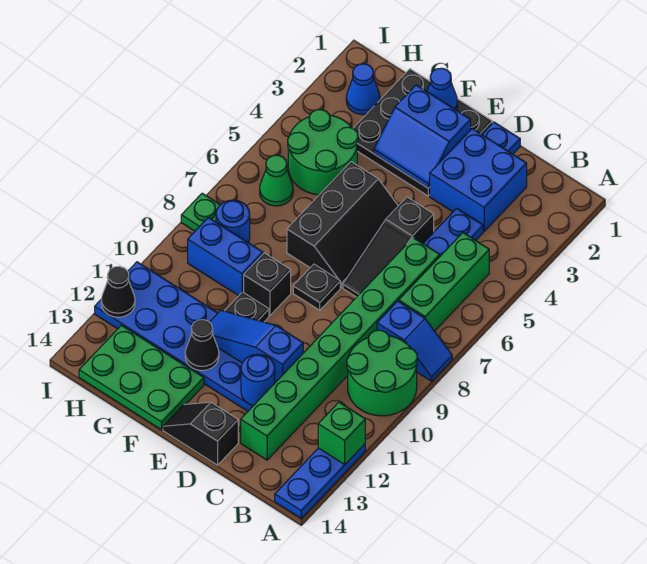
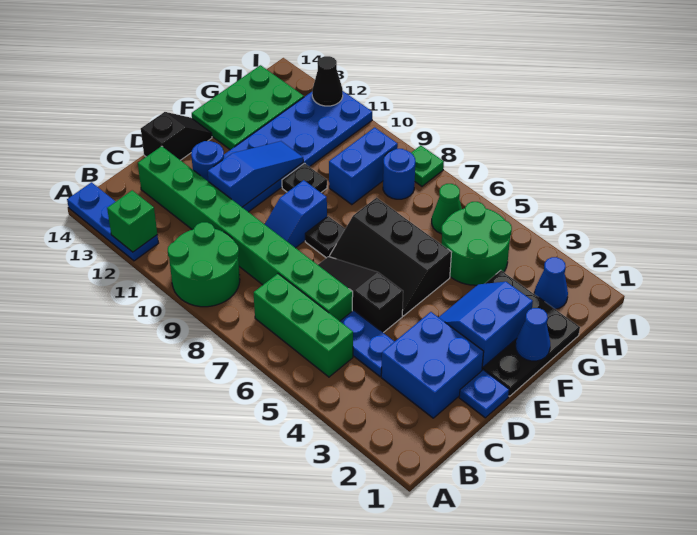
blue 1x2 slope [377,301,452,381] -> blue 1x2 slope moved to [265,180,327,248]
black 1x1 brick [244,253,291,315] -> none
black 1x1 cone [185,320,219,371] -> none

